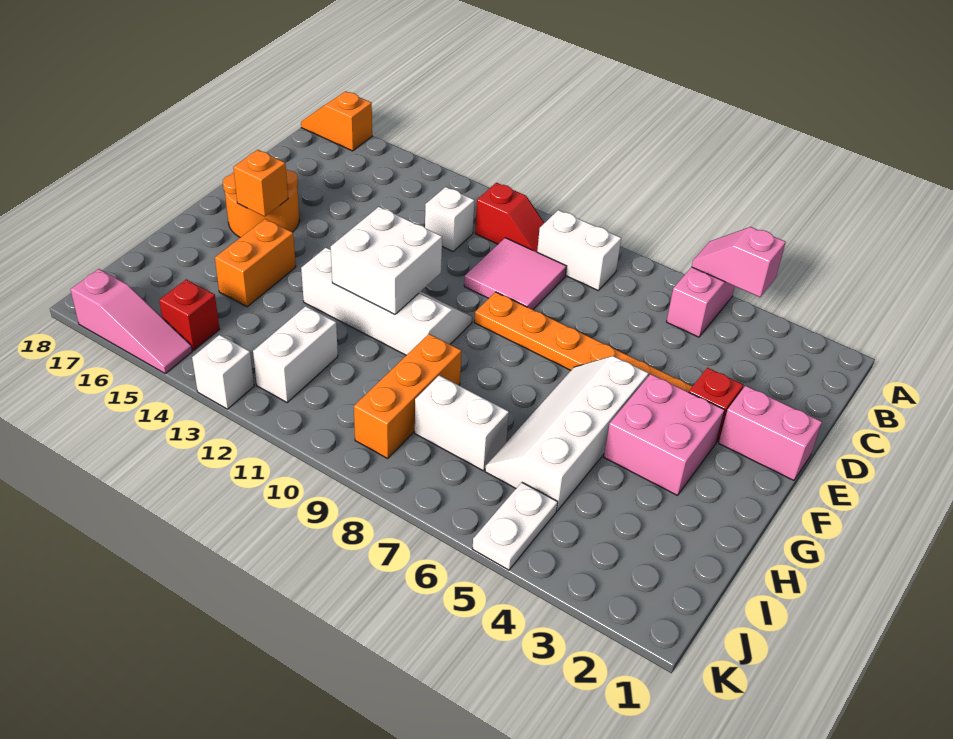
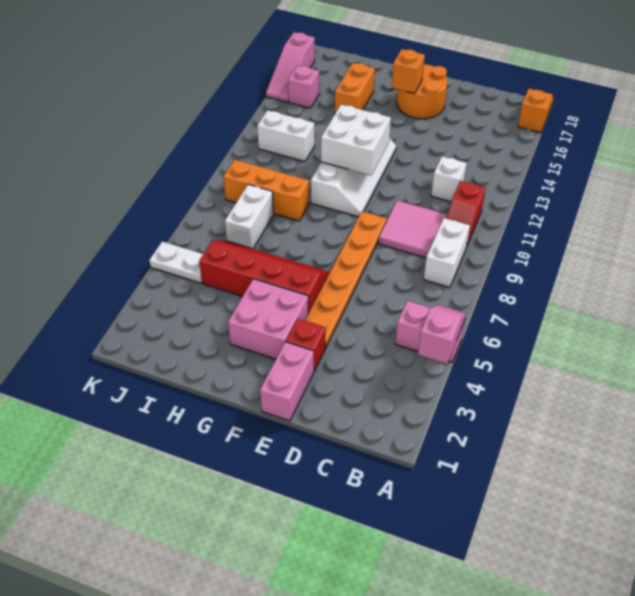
white 2x4 slope [485,356,649,511] -> red 2x4 slope [199,241,330,313]
orange 1x2 brick [215,219,296,307] -> orange 1x2 brick turned to [335,63,375,113]
red 1x1 brick [159,279,220,350] -> pink 1x1 brick [288,65,319,108]
white 1x1 brick [192,335,254,409] -> none

